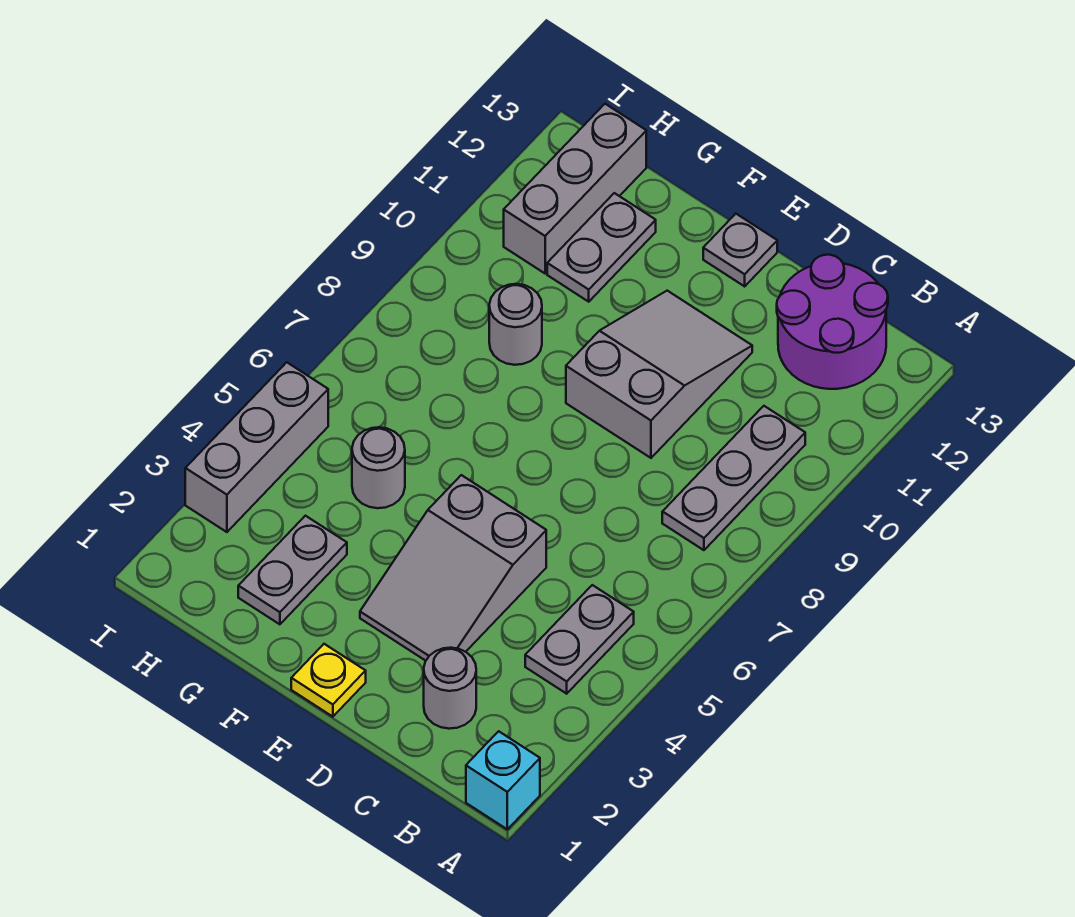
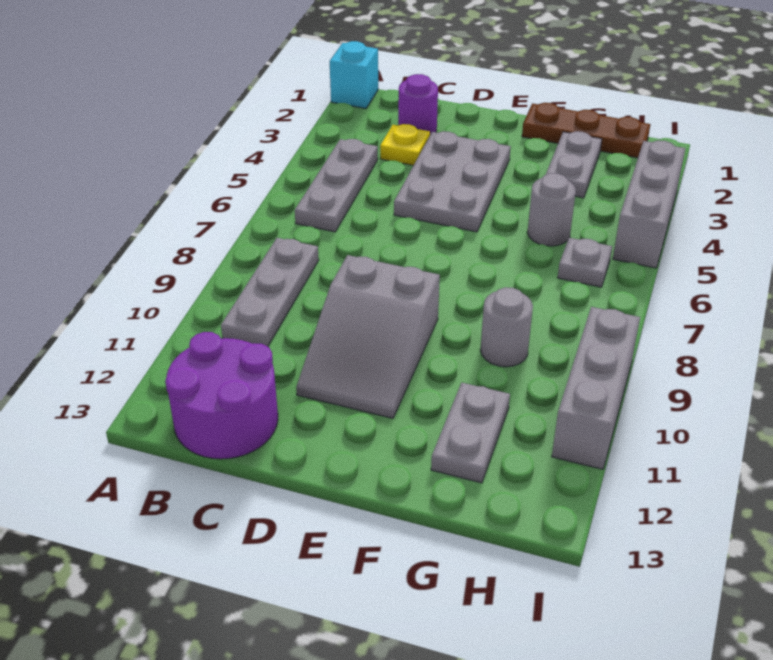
grey 1x2 plate [525,585,634,694] -> grey 1x3 plate [295,139,378,232]
grey 1x1 round brick [424,648,476,729] -> purple 1x1 round brick [398,74,438,135]
grey 2x3 slope [360,475,546,661] -> grey 2x3 plate [394,131,511,232]
yellow 1x1 plate [291,644,366,717] -> yellow 1x1 plate moved to [380,124,430,165]
grey 1x1 plate [703,214,777,286] -> grey 1x1 plate moved to [558,238,612,287]
none -> brown 1x3 plate [522,103,650,158]
grey 1x3 brick [504,104,646,273] -> grey 1x3 brick moved to [552,307,640,469]

